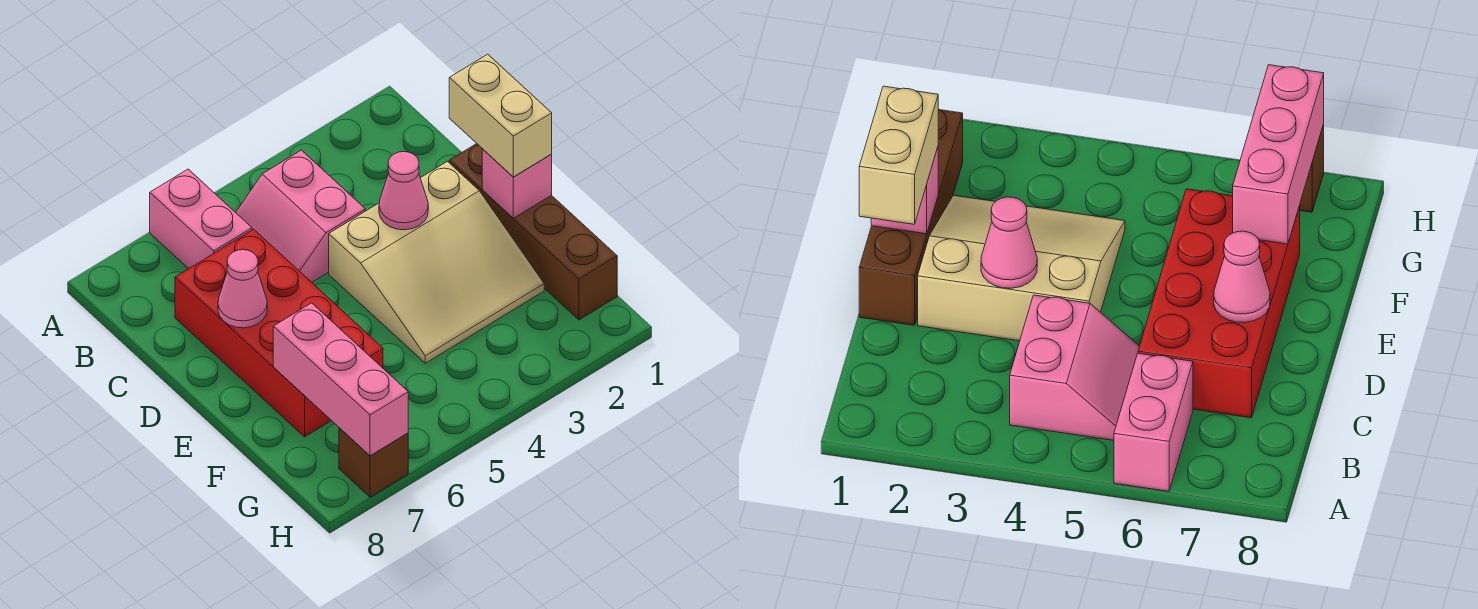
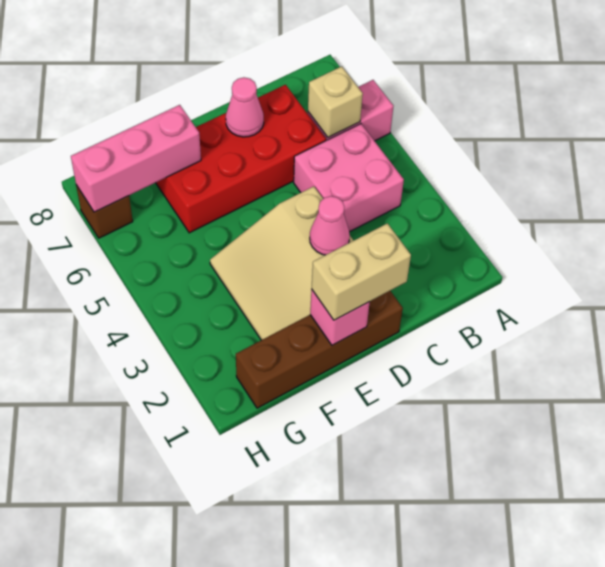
pink 2x2 slope [236,150,365,282] -> pink 2x2 brick [294,124,404,232]
none -> tan 1x1 brick [308,66,363,137]

